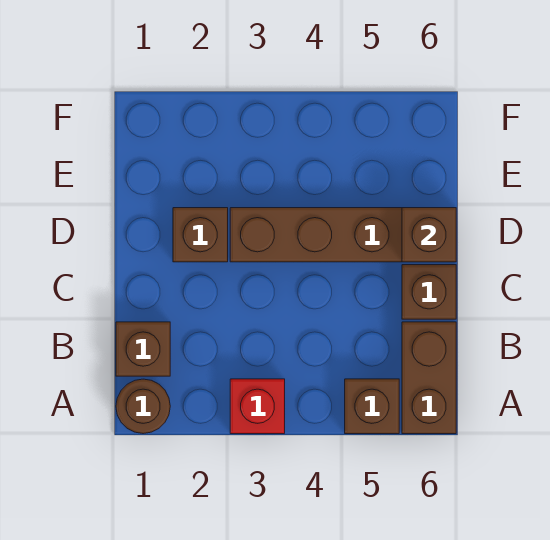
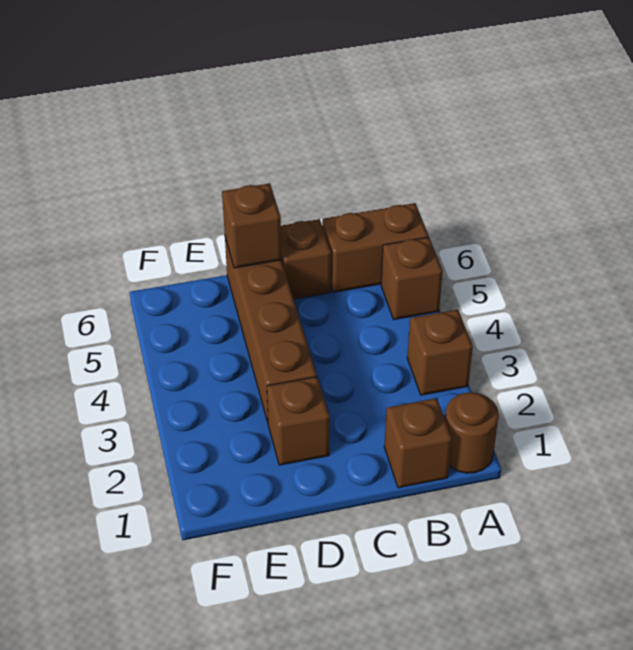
red 1x1 brick [230,379,285,434] -> brown 1x1 brick [407,310,473,395]

